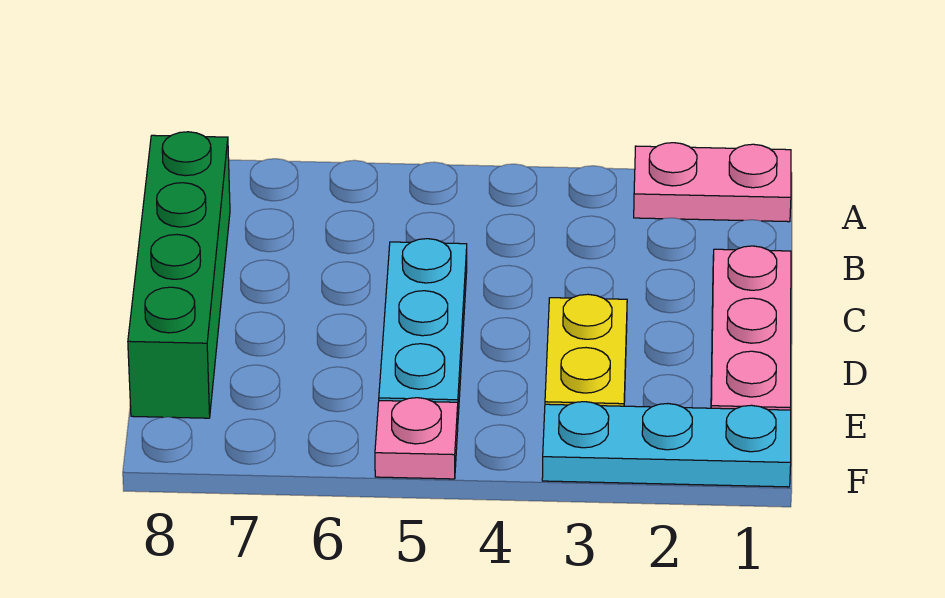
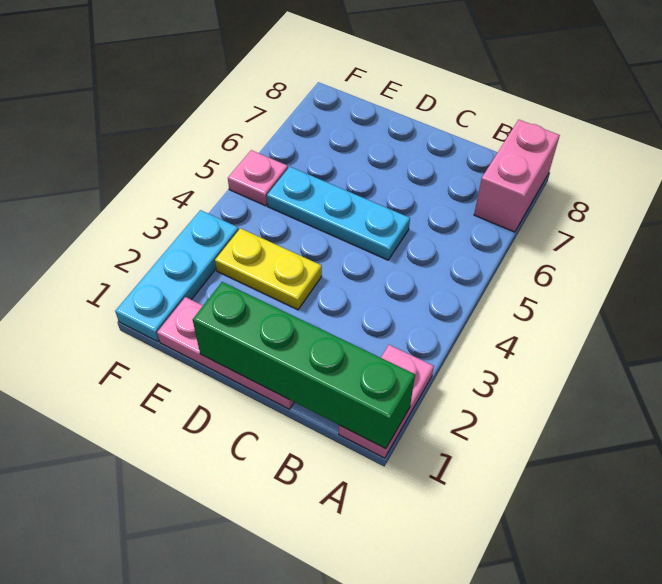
none -> pink 1x2 brick [474,120,560,232]
green 1x4 brick [128,132,230,418] -> green 1x4 brick moved to [193,282,415,449]

